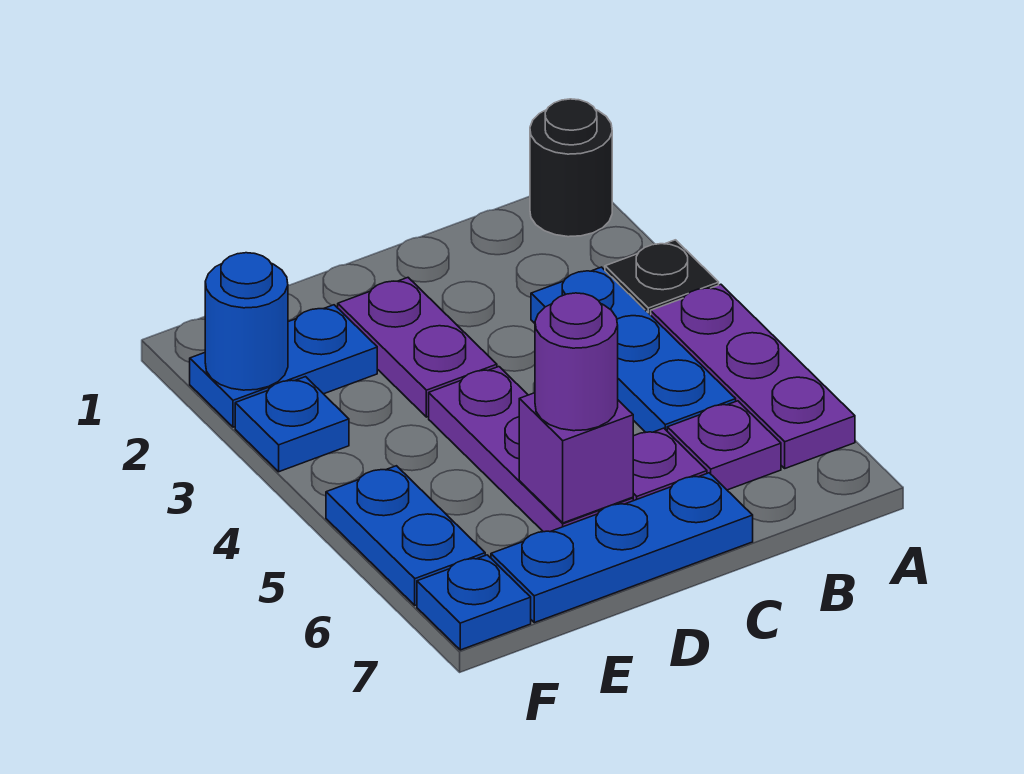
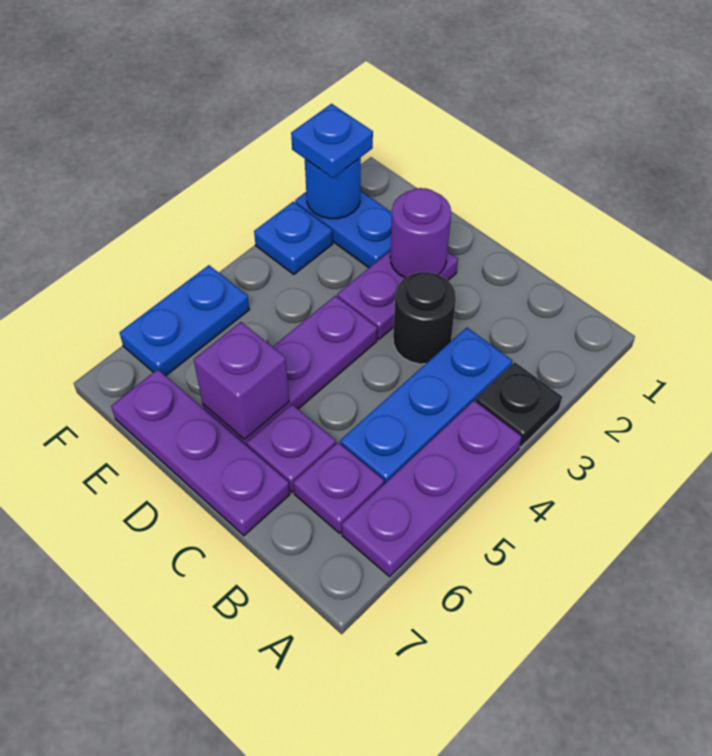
black 1x1 round brick [530,99,612,237] -> black 1x1 round brick moved to [393,272,456,364]
blue 1x3 plate [491,473,753,623] -> purple 1x3 plate [111,369,290,536]
purple 1x1 round brick [535,293,618,431] -> purple 1x1 round brick moved to [390,188,451,278]
blue 1x1 plate [417,555,531,650] -> blue 1x1 plate moved to [291,104,373,178]

